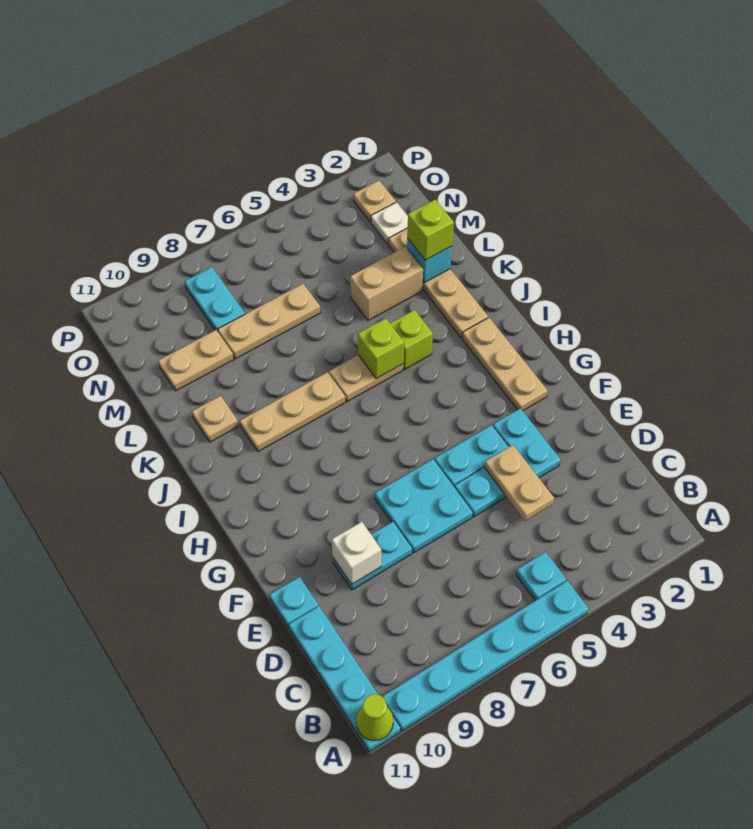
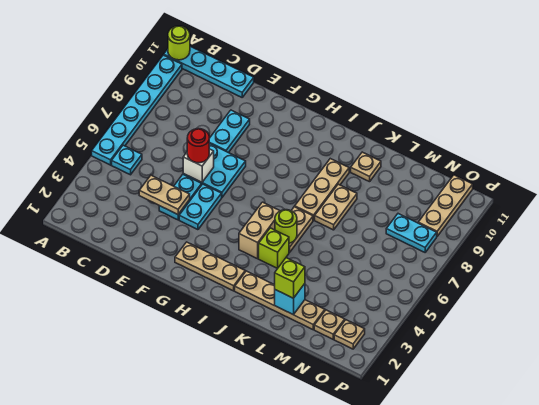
lime 1x1 cone [356,694,393,741] -> lime 1x1 round brick [168,26,190,60]
cyan 1x2 plate [493,408,561,477] -> none
none -> red 1x1 round brick [187,129,209,163]
white 1x1 brick [332,522,381,584] -> white 1x1 brick moved to [183,149,214,182]
cyan 1x1 plate [270,577,318,627] -> none
lime 1x1 brick [358,318,404,379] -> lime 1x1 round brick [275,210,297,243]
tan 1x2 brick [350,247,423,320] -> tan 1x2 brick moved to [239,202,280,259]
tan 1x3 plate [218,284,320,359] -> tan 1x3 plate moved to [418,175,473,236]
tan 1x2 plate [158,330,234,391] -> tan 1x2 plate moved to [315,184,357,230]
white 1x1 plate [371,202,408,244] -> tan 1x1 plate [314,310,345,339]

